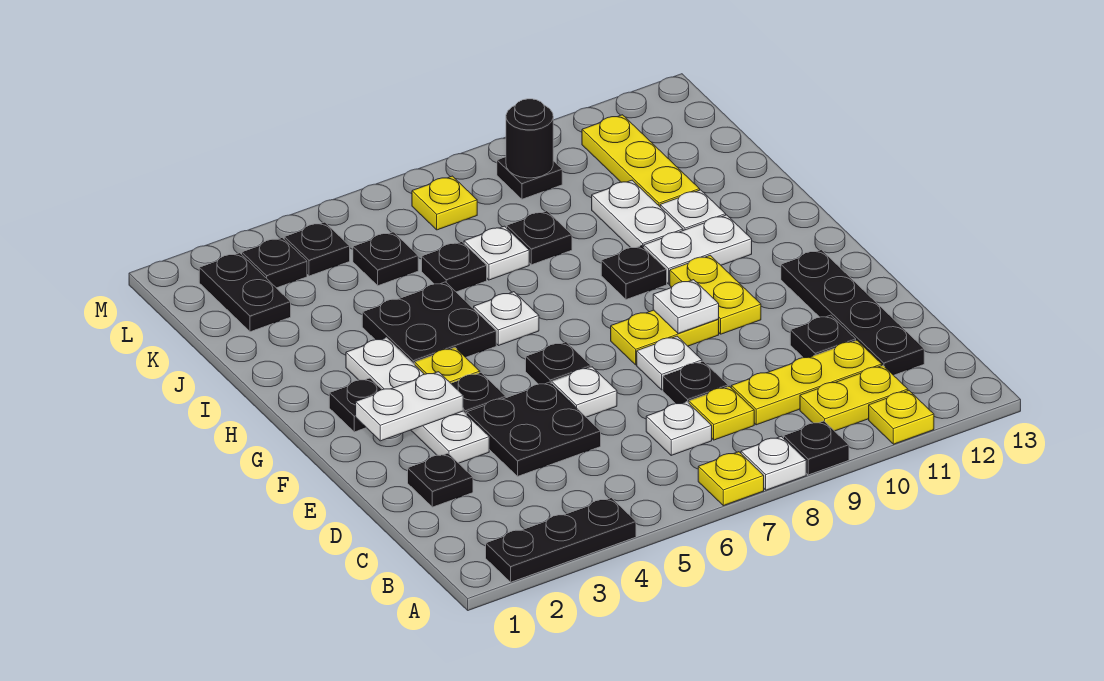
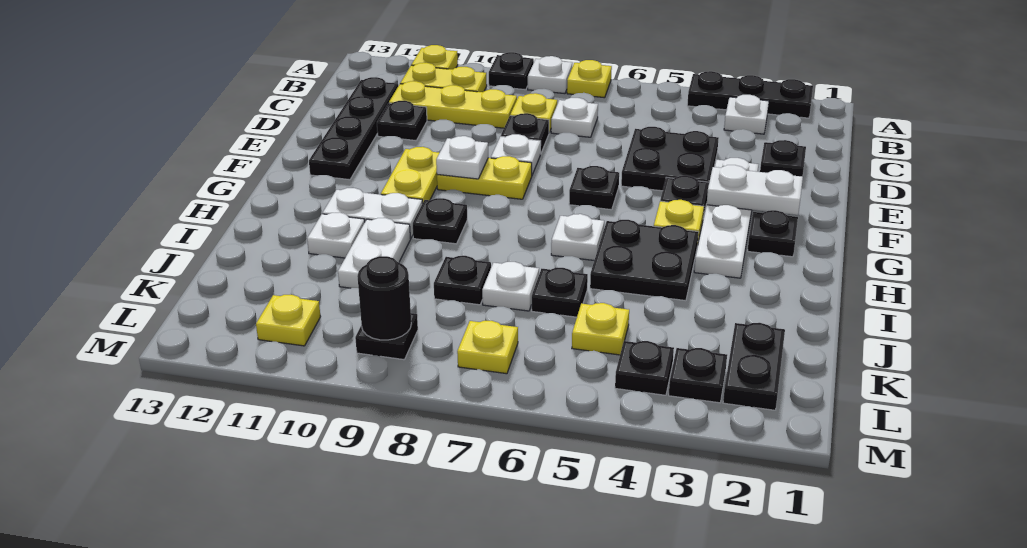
white 1x1 plate [552,367,617,417] -> white 1x1 plate moved to [724,95,769,134]
yellow 1x3 plate [582,115,700,206] -> yellow 1x1 plate [256,295,321,346]
black 1x1 plate [353,232,418,286] -> yellow 1x1 plate [572,303,629,355]

